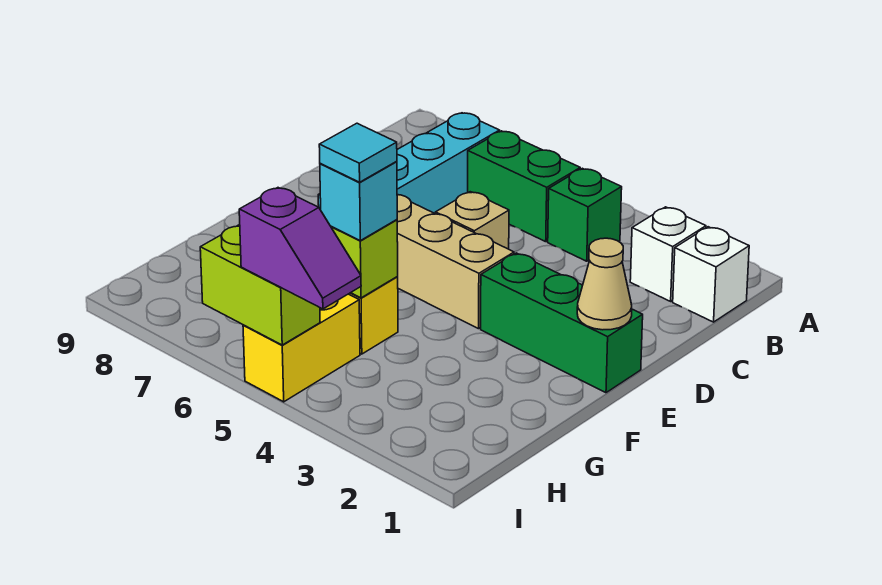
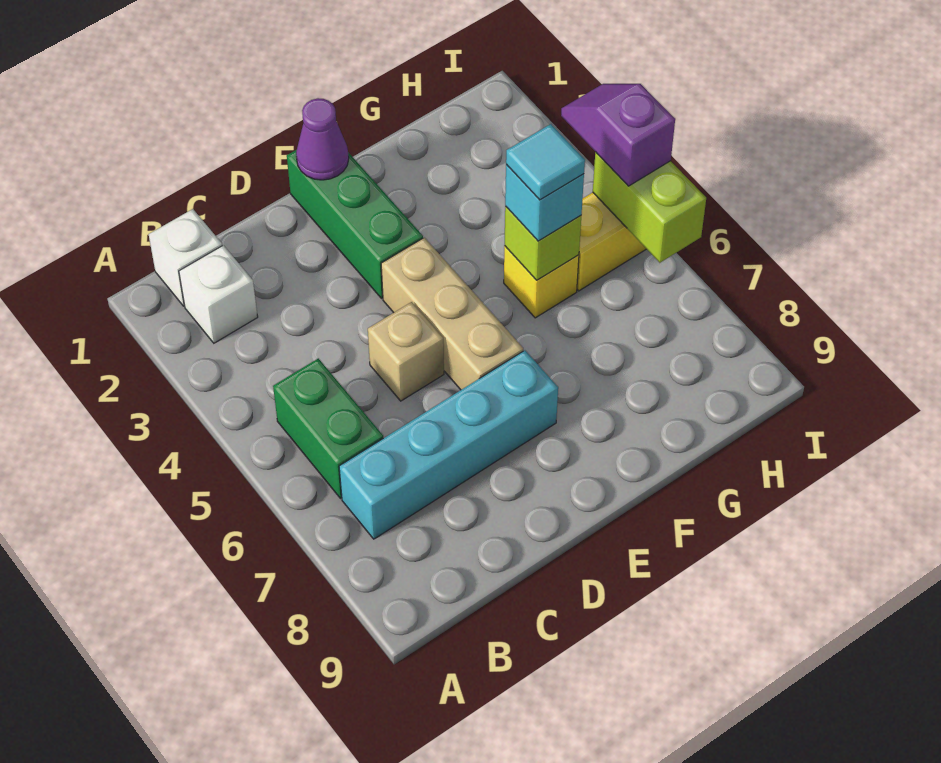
green 1x1 brick [548,168,622,261] -> none
tan 1x1 cone [577,238,632,330] -> purple 1x1 cone [296,98,349,180]

